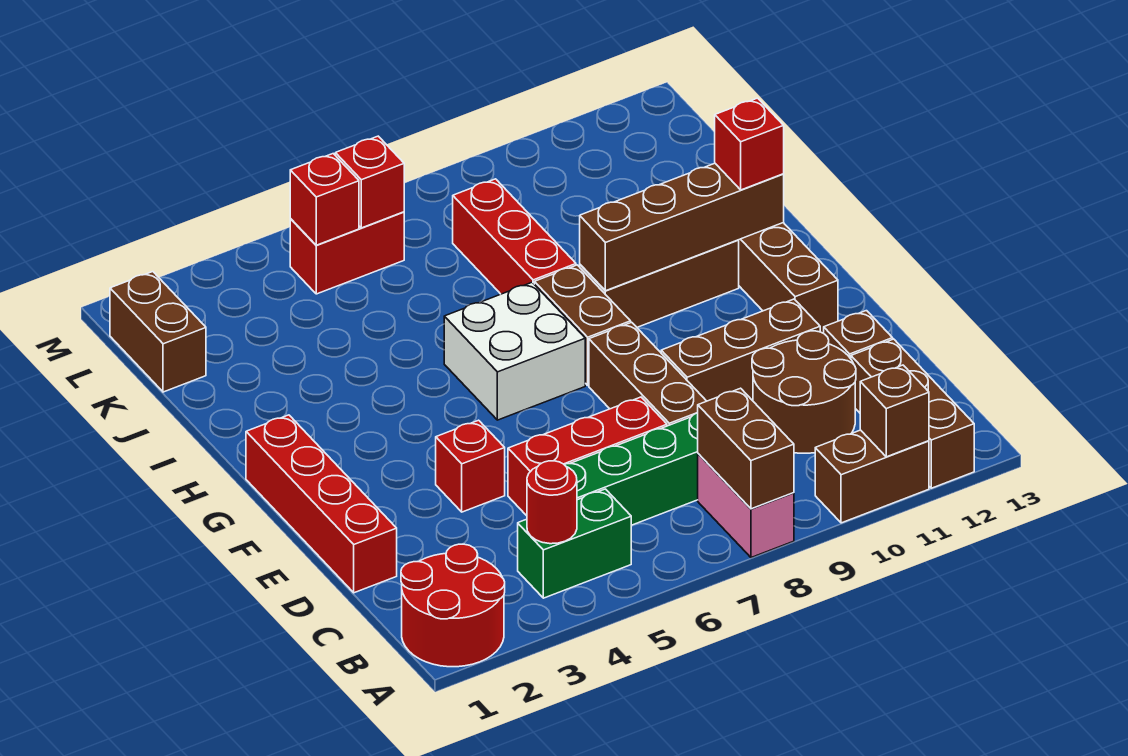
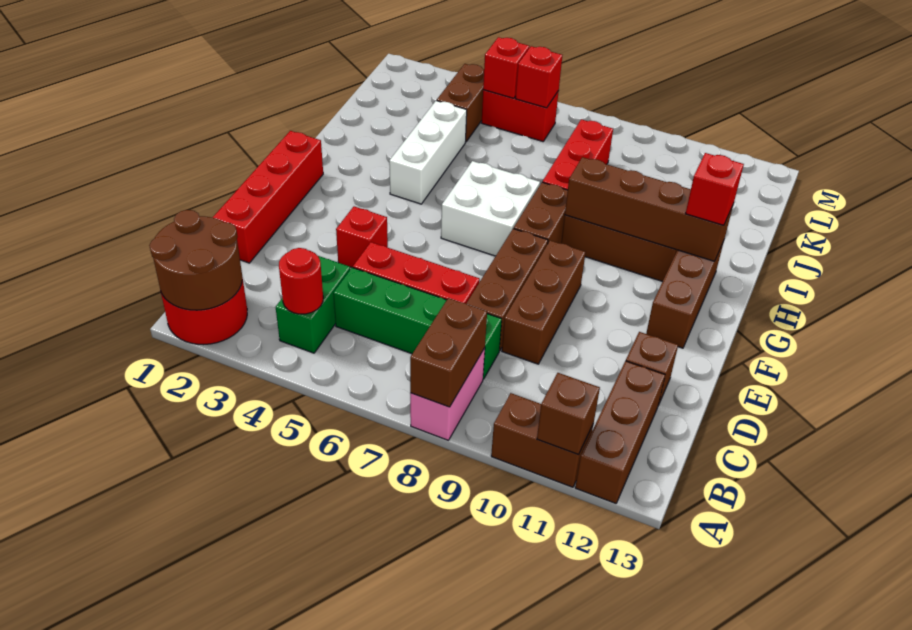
green 1x2 brick [518,489,631,598] -> green 1x2 brick turned to [276,256,350,353]
brown 2x2 round brick [752,331,856,453] -> brown 2x2 round brick moved to [149,210,242,310]
brown 1x3 brick [661,299,820,401] -> brown 1x3 brick turned to [502,241,586,364]
none -> white 1x3 brick [389,100,467,204]
brown 1x2 brick [110,272,206,392] -> brown 1x2 brick moved to [437,64,484,142]

